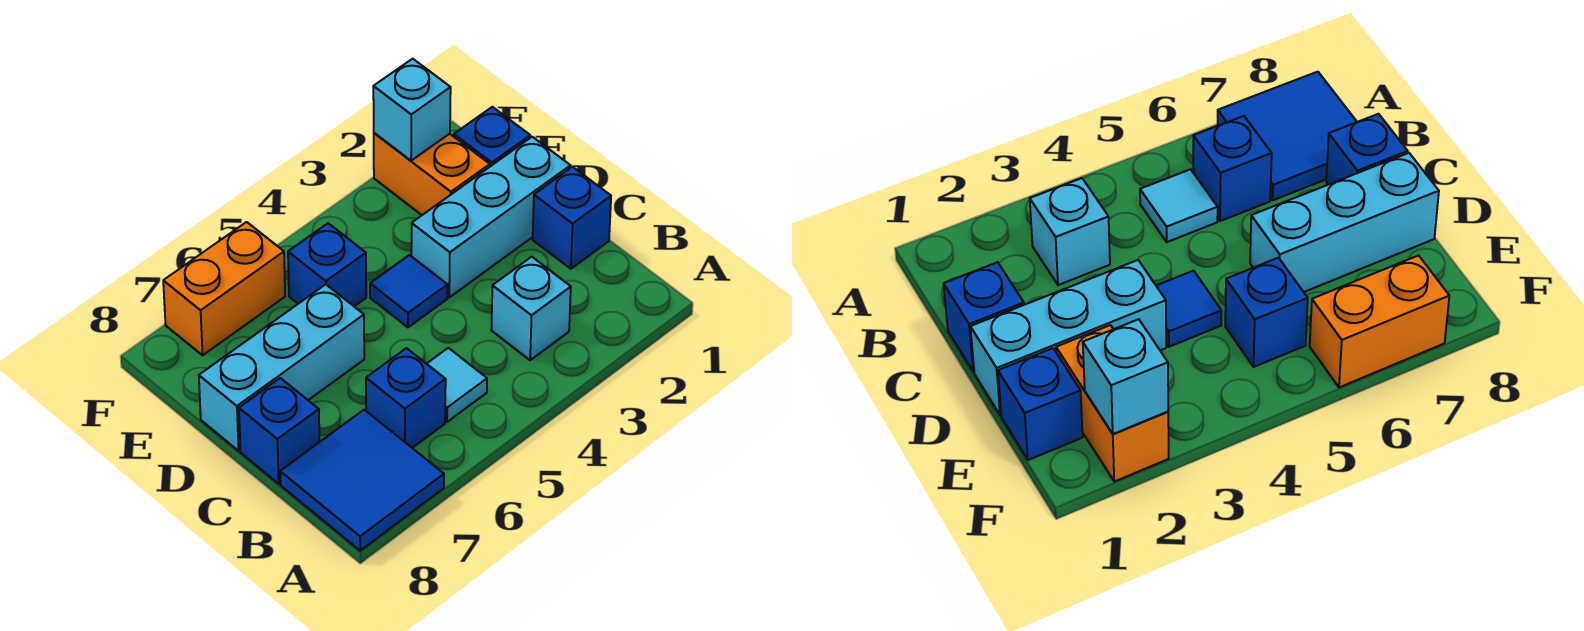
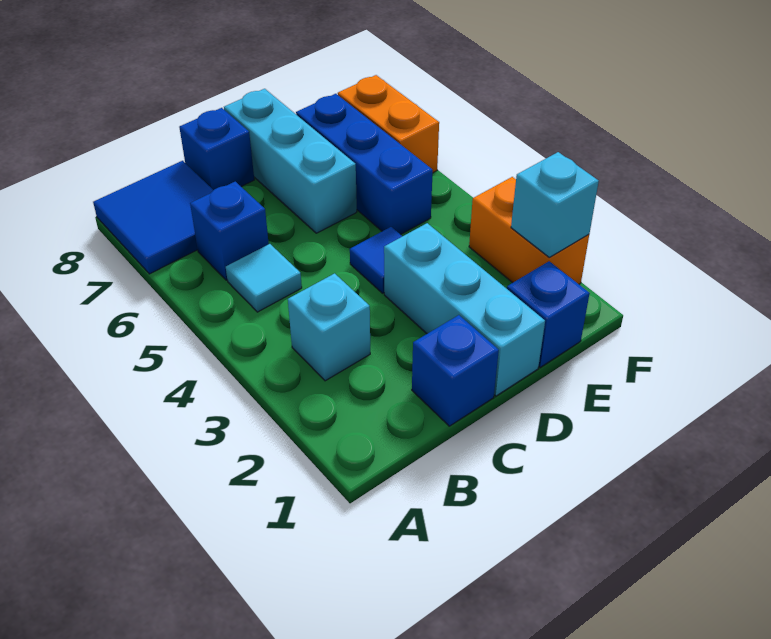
orange 1x2 brick [374,133,490,215] -> orange 1x2 brick turned to [469,177,589,284]
blue 1x1 brick [288,223,366,306] -> blue 1x3 brick [296,94,433,235]

